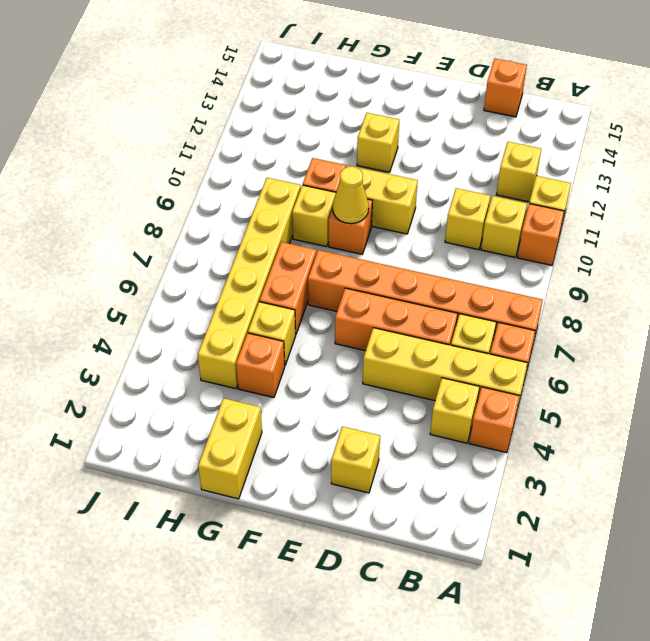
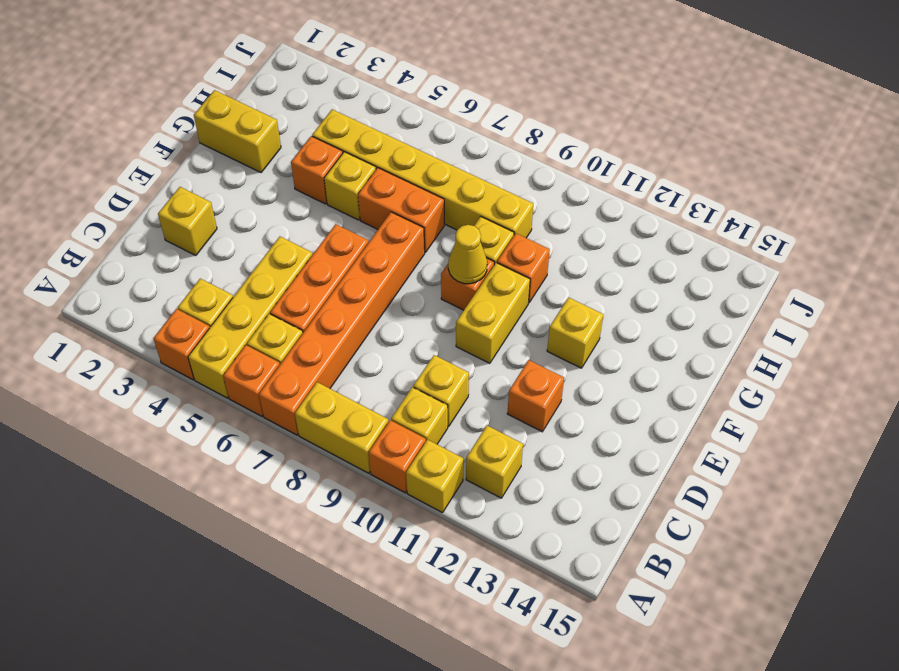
none -> yellow 1x2 brick [295,382,388,473]
orange 1x1 brick [484,58,527,117] -> orange 1x1 brick moved to [507,360,564,432]

